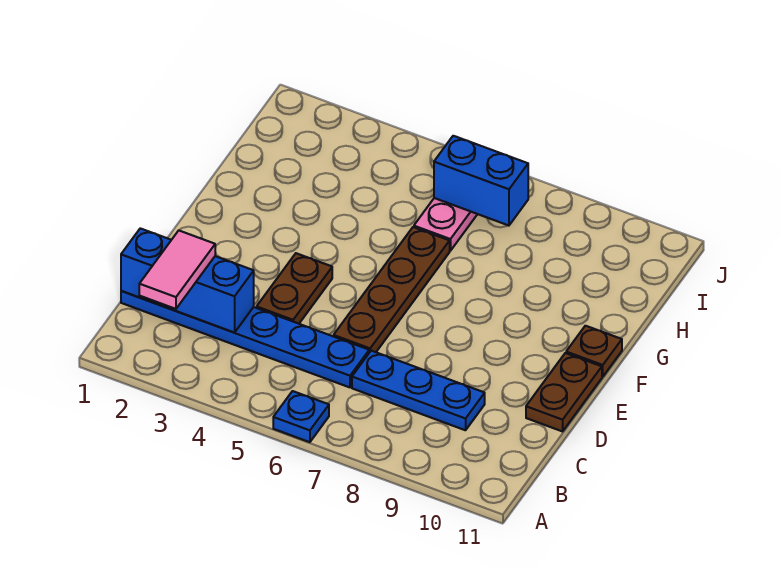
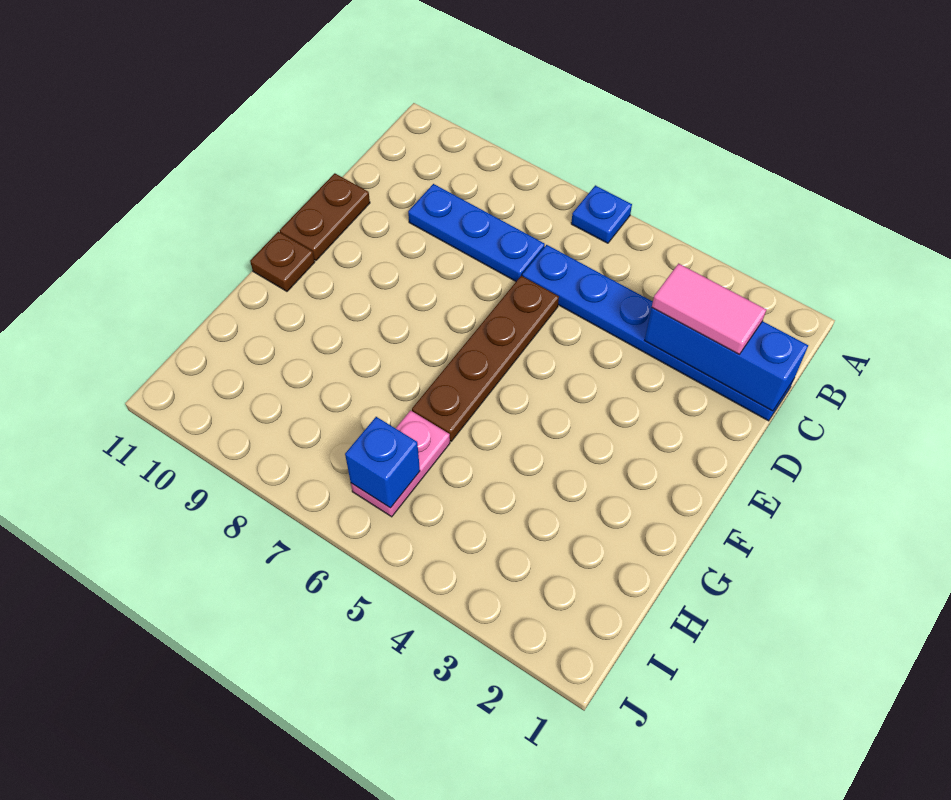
pink 1x2 tile [139,231,215,309] -> pink 1x2 tile turned to [652,264,767,354]
brown 1x2 plate [257,253,332,324] -> none
blue 1x2 brick [434,136,528,226] -> blue 1x1 brick [345,417,420,508]

